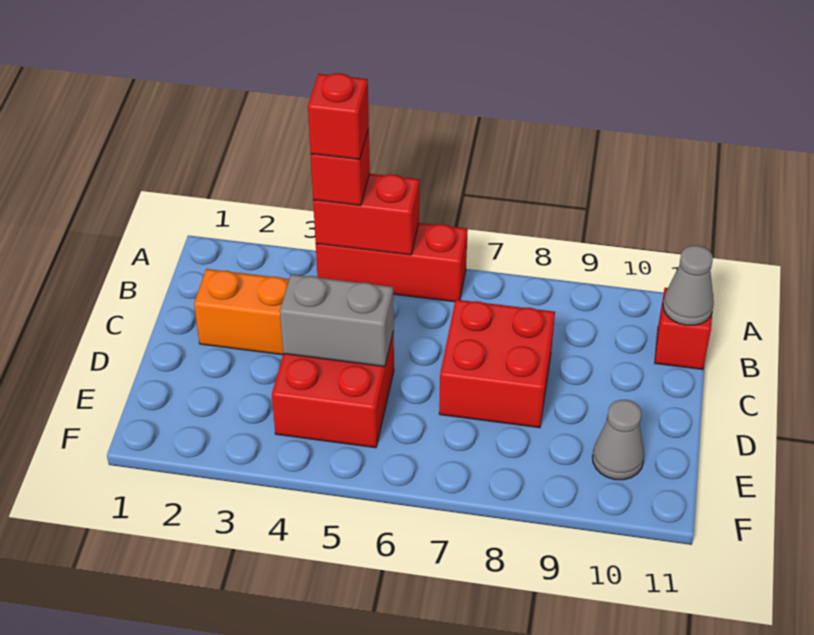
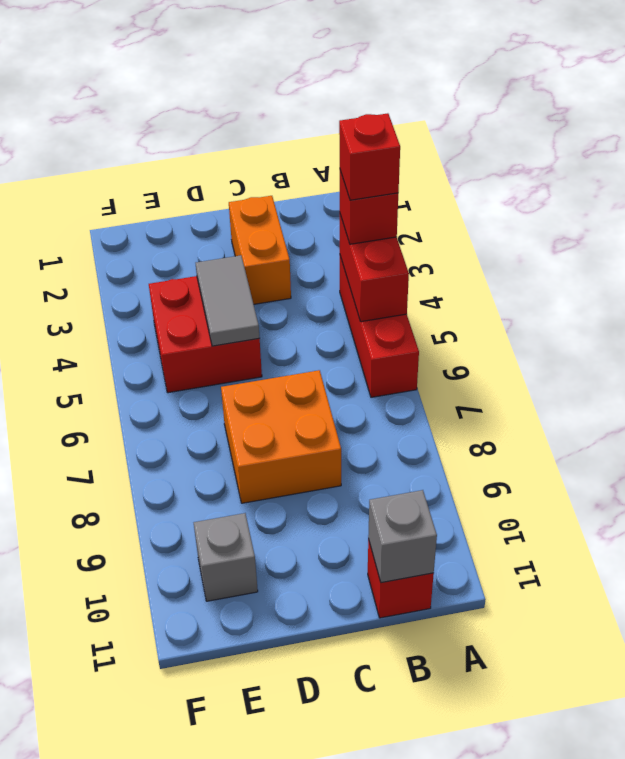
grey 1x1 cone [663,246,714,325] -> grey 1x1 brick [368,490,437,583]
red 2x2 brick [439,300,555,428] -> orange 2x2 brick [221,370,341,503]
grey 1x2 brick [280,274,394,367] -> grey 1x2 tile [196,255,259,346]
grey 1x1 cone [592,400,644,480] -> grey 1x1 brick [194,513,258,601]

